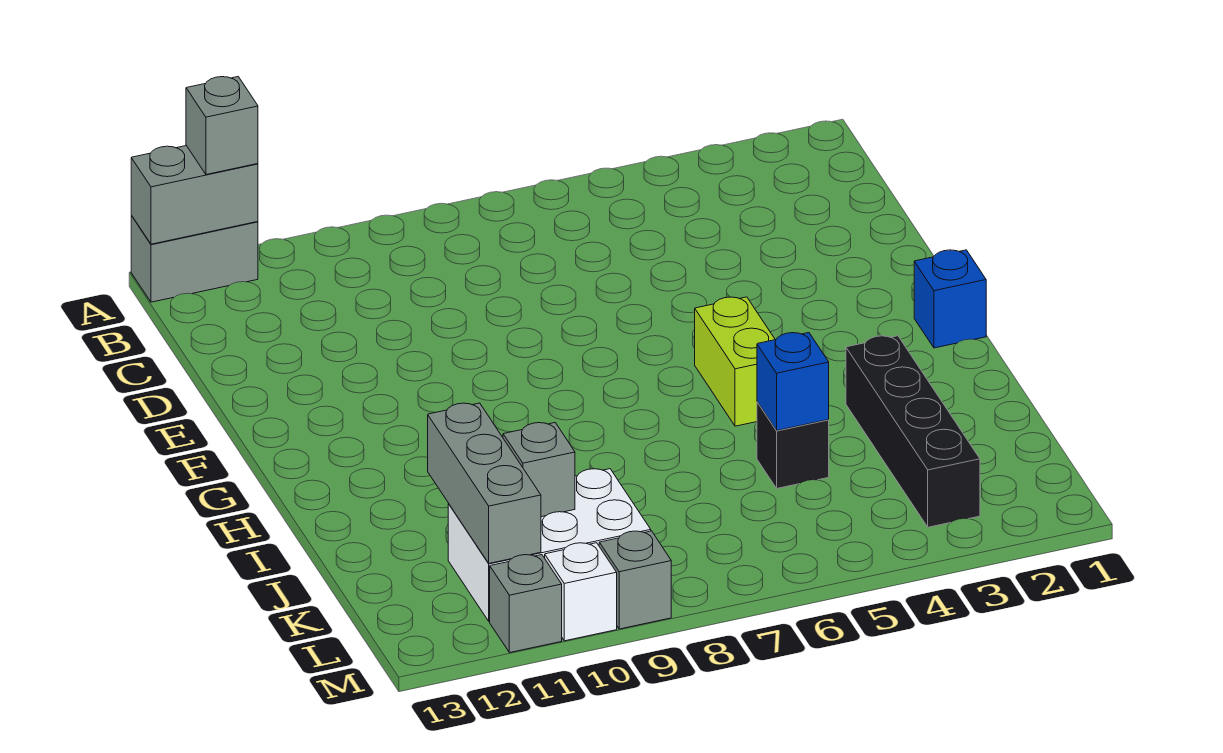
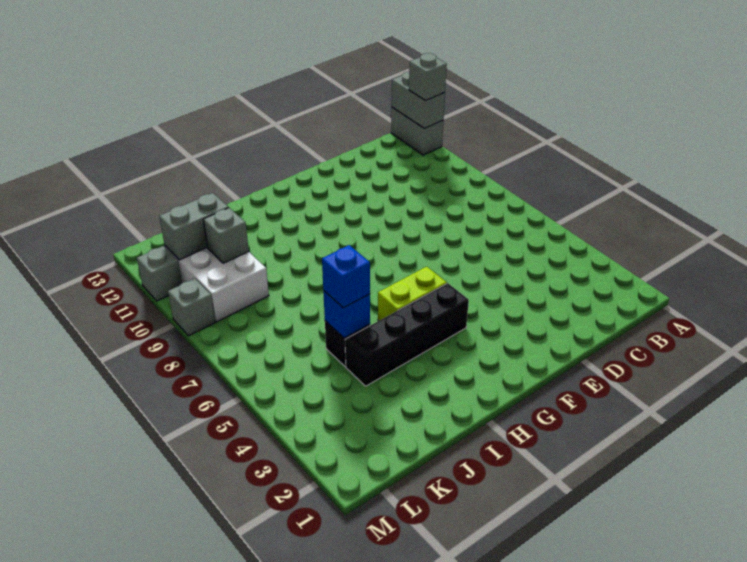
blue 1x1 brick [914,250,986,348] -> blue 1x1 brick moved to [322,245,370,308]
black 1x4 brick [846,336,980,527] -> black 1x4 brick moved to [345,283,469,386]
grey 1x3 brick [428,403,541,563] -> grey 1x2 brick [159,193,229,260]
white 1x1 brick [545,543,617,641] -> none

